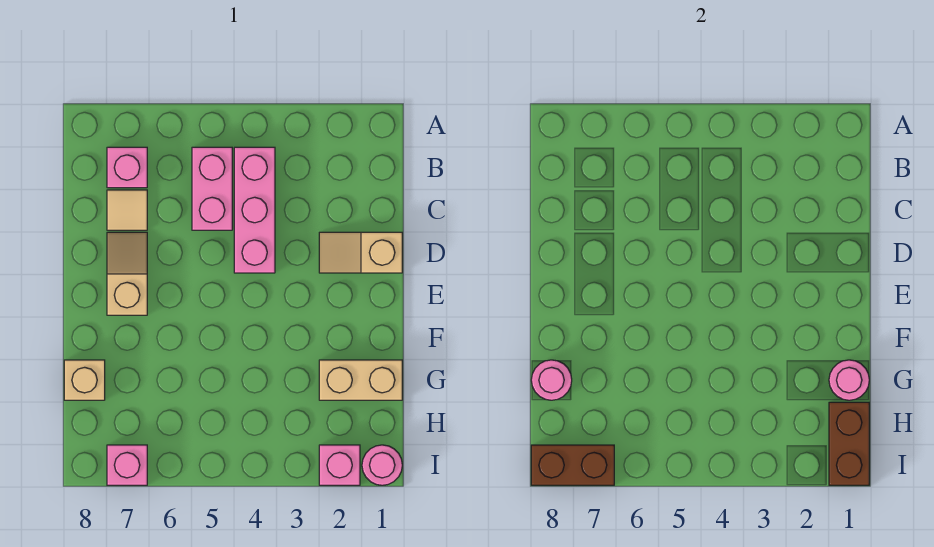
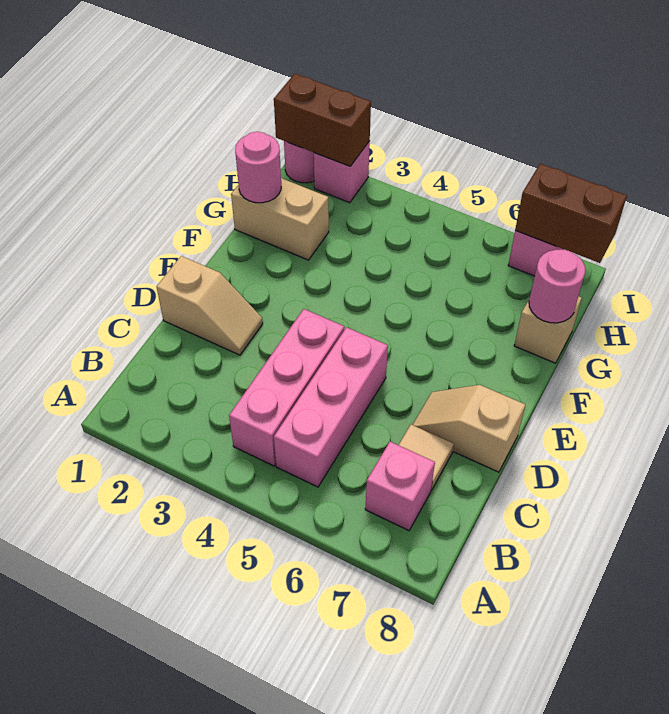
pink 1x2 brick [192,147,232,230] -> pink 1x3 brick [274,327,388,487]
tan 1x2 slope [107,232,147,315] -> tan 1x2 slope turned to [413,385,525,472]
brown 1x2 brick [829,402,869,485] -> brown 1x2 brick turned to [274,74,371,166]

